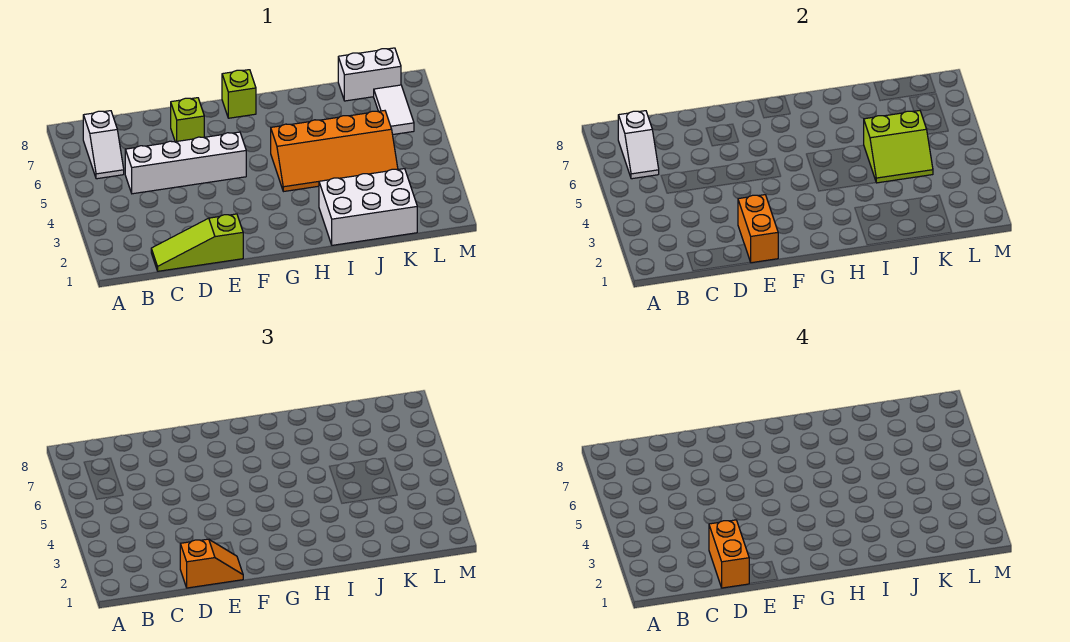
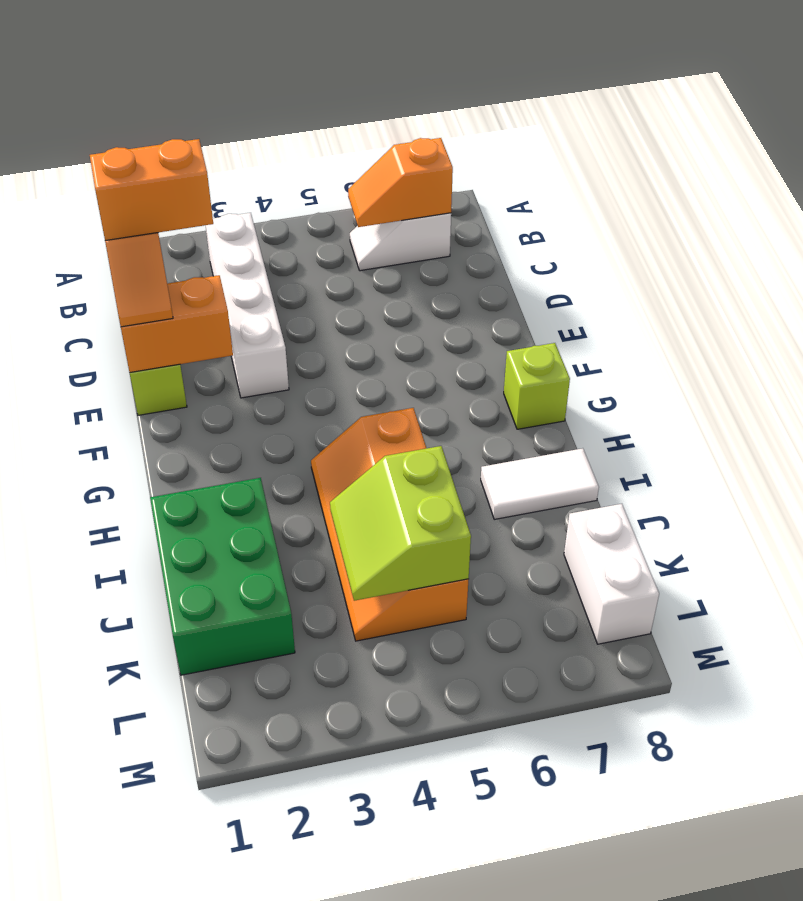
white 1x2 slope [618,111,659,179] -> orange 1x2 slope [348,138,453,227]
white 1x4 brick [125,132,246,194] -> white 1x4 brick moved to [206,213,289,398]
lime 1x1 brick [171,98,204,142] -> none
white 2x3 brick [319,169,417,245] -> green 2x3 brick [150,478,295,675]
white 1x2 tile [374,85,414,135] -> white 1x2 tile moved to [481,448,599,519]

